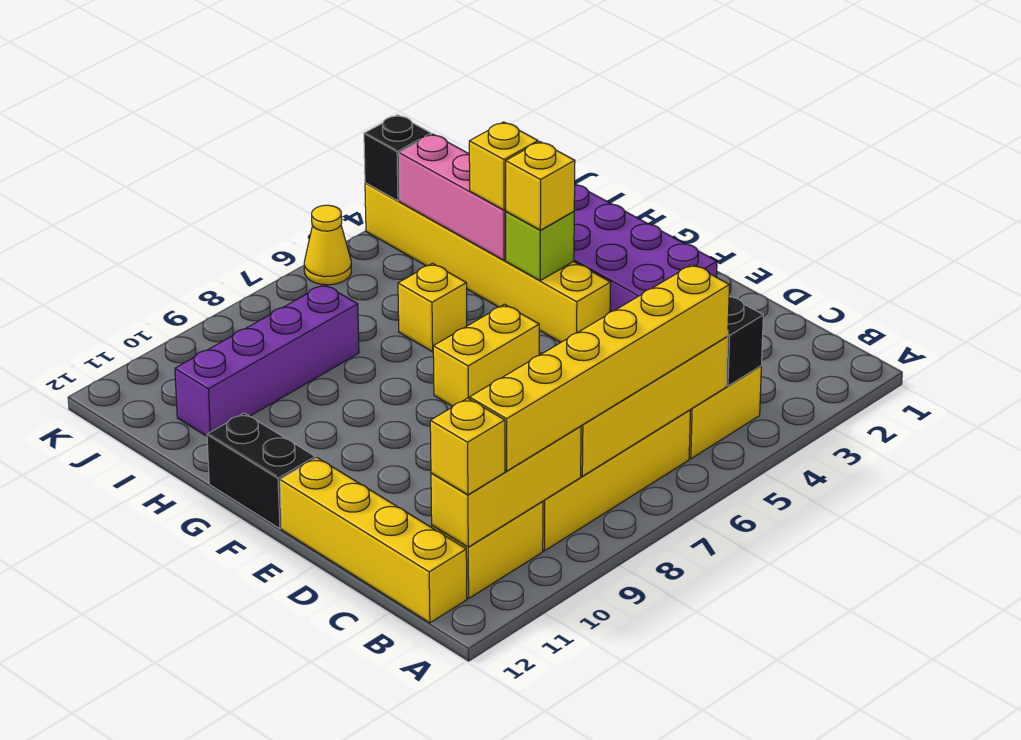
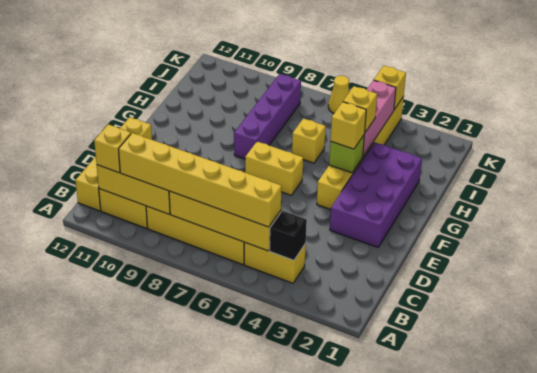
black 1x2 brick [207,413,315,529] -> none
purple 1x4 brick [175,284,359,436] -> purple 1x4 brick turned to [234,74,301,159]
black 1x1 brick [364,115,431,201] -> yellow 1x1 brick [374,66,406,110]

